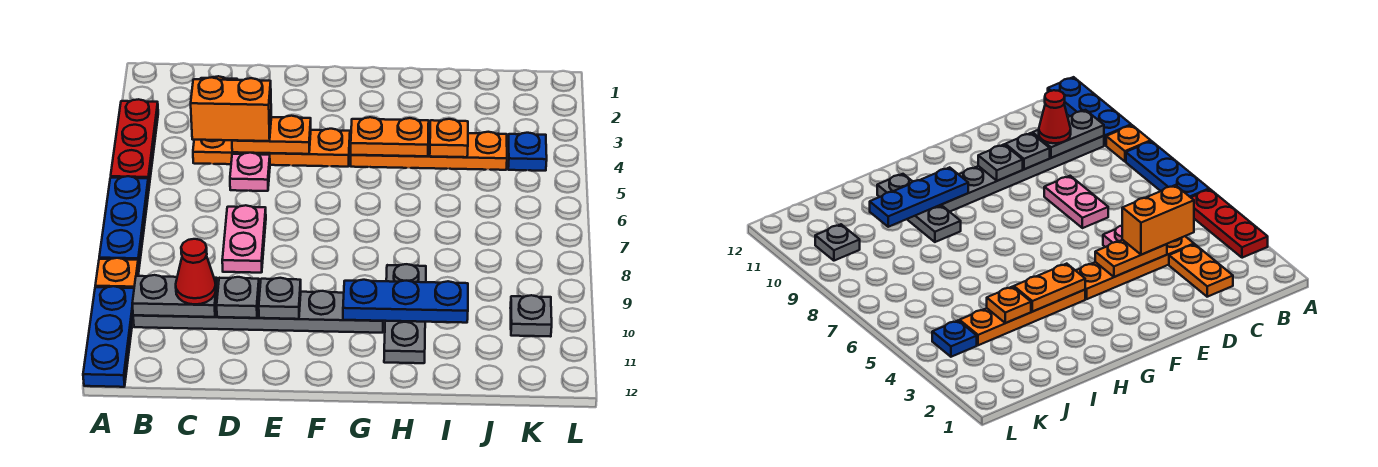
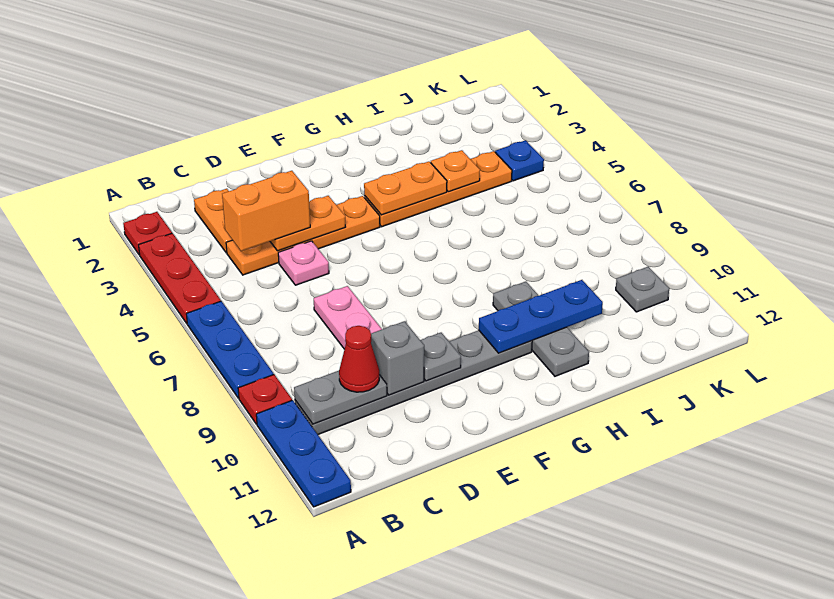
none -> red 1x1 plate [123,212,172,255]
orange 1x1 plate [95,258,139,288] -> red 1x1 plate [238,375,292,424]
grey 1x1 plate [217,277,259,318] -> grey 1x1 brick [371,321,424,395]

